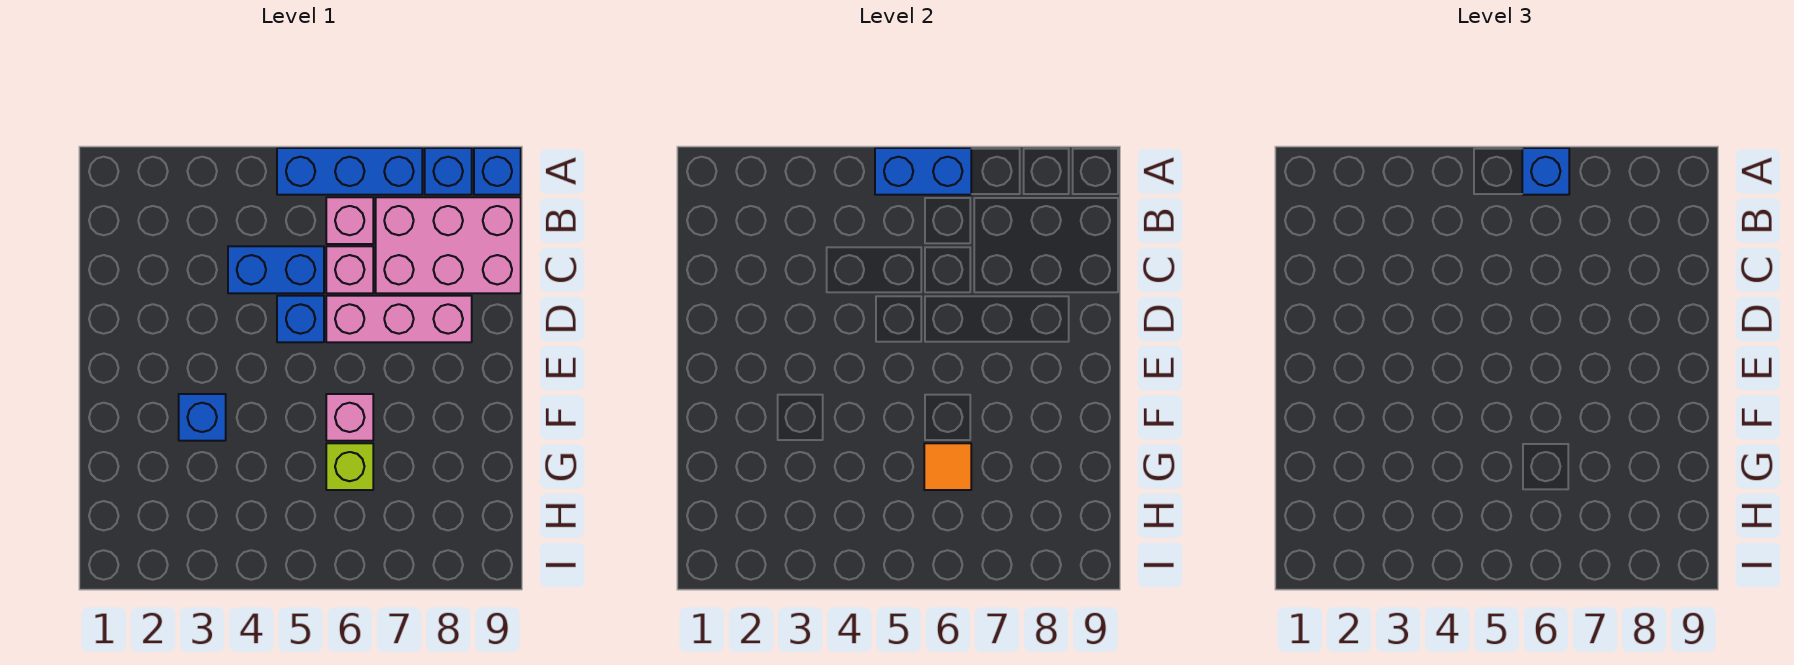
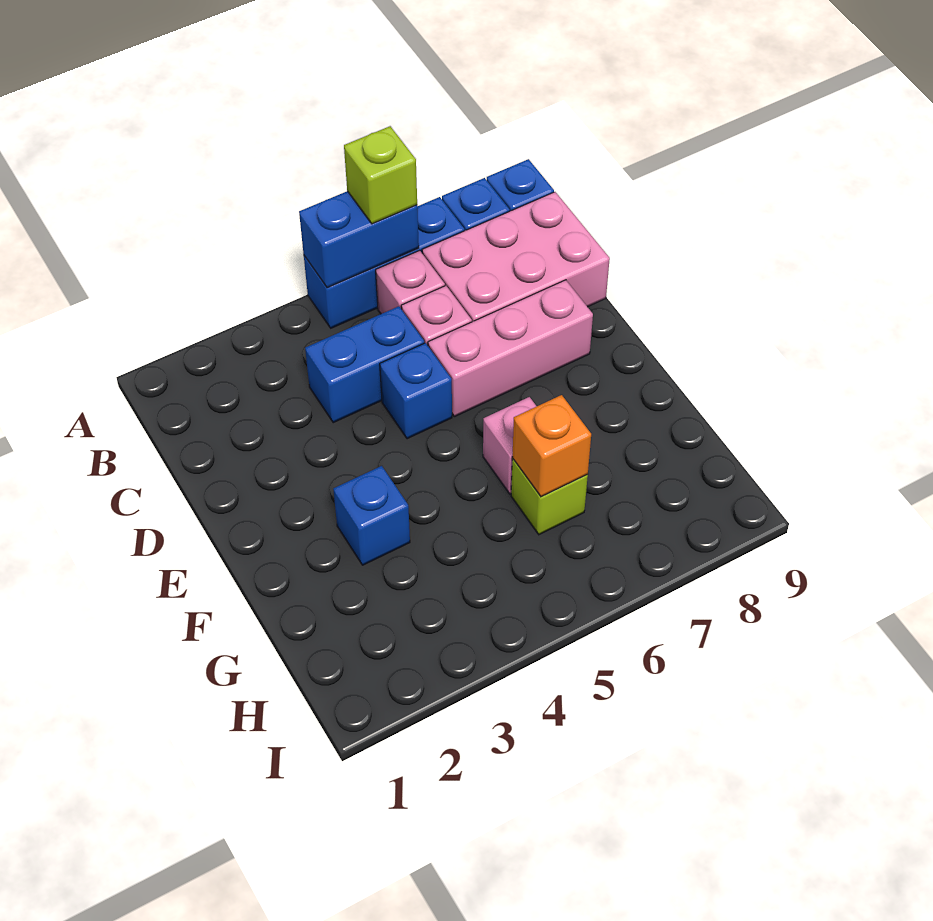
blue 1x1 brick [1522,148,1569,195] -> lime 1x1 brick [344,126,417,224]
orange 1x1 tile [924,443,971,490] -> orange 1x1 brick [512,395,591,497]

